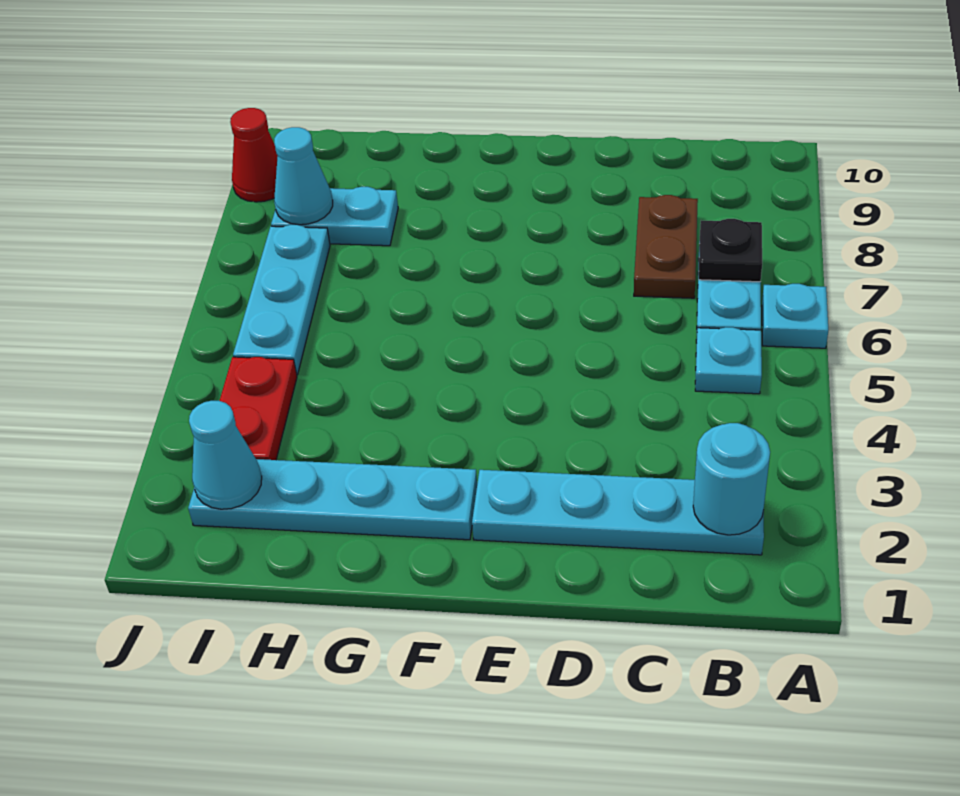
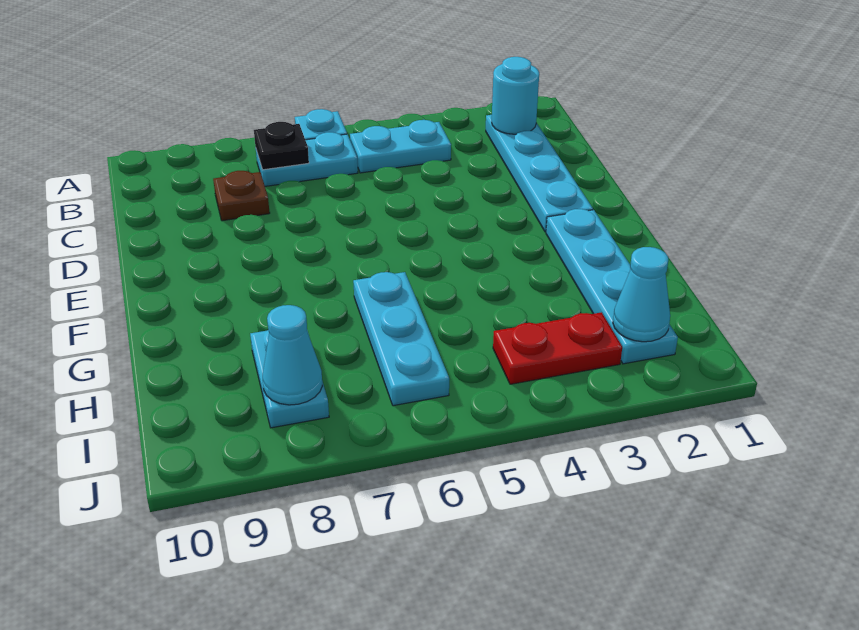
cyan 1x1 plate [695,327,762,394] -> cyan 1x2 plate [350,120,451,173]
brown 1x2 plate [634,195,698,298] -> brown 1x1 plate [213,171,270,221]
cyan 1x3 plate [233,225,330,375] -> cyan 1x3 plate turned to [353,272,449,406]
red 1x1 cone [230,108,278,202] -> none

